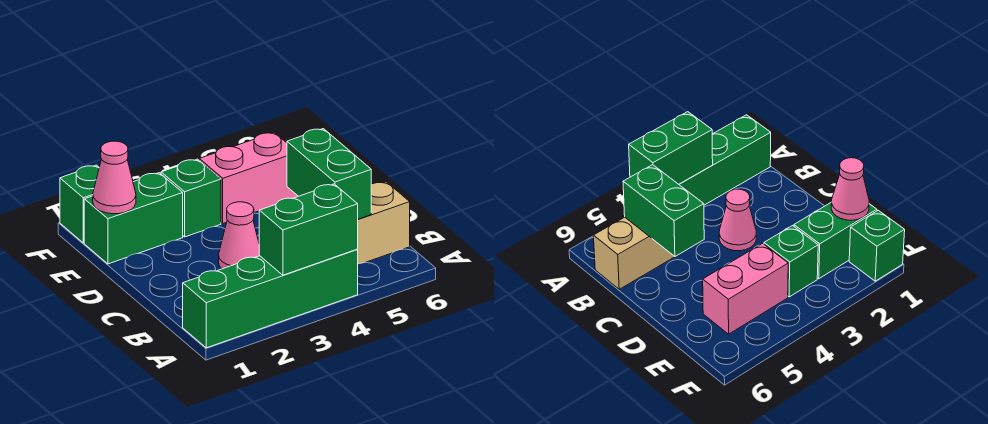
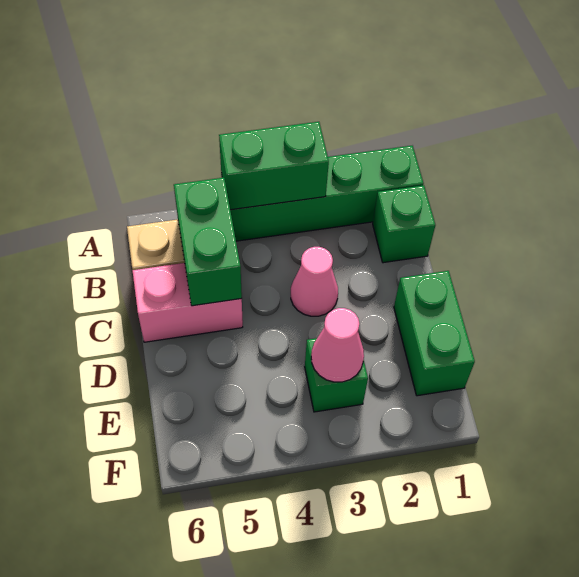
green 1x2 brick [84,173,183,264] -> green 1x2 brick turned to [394,271,475,396]
pink 1x1 cone [93,141,136,214] -> pink 1x1 cone moved to [311,308,364,382]
pink 1x2 brick [199,132,298,223] -> pink 1x2 brick moved to [133,263,243,342]
green 1x1 brick [60,165,99,243] -> green 1x1 brick moved to [373,185,435,263]

